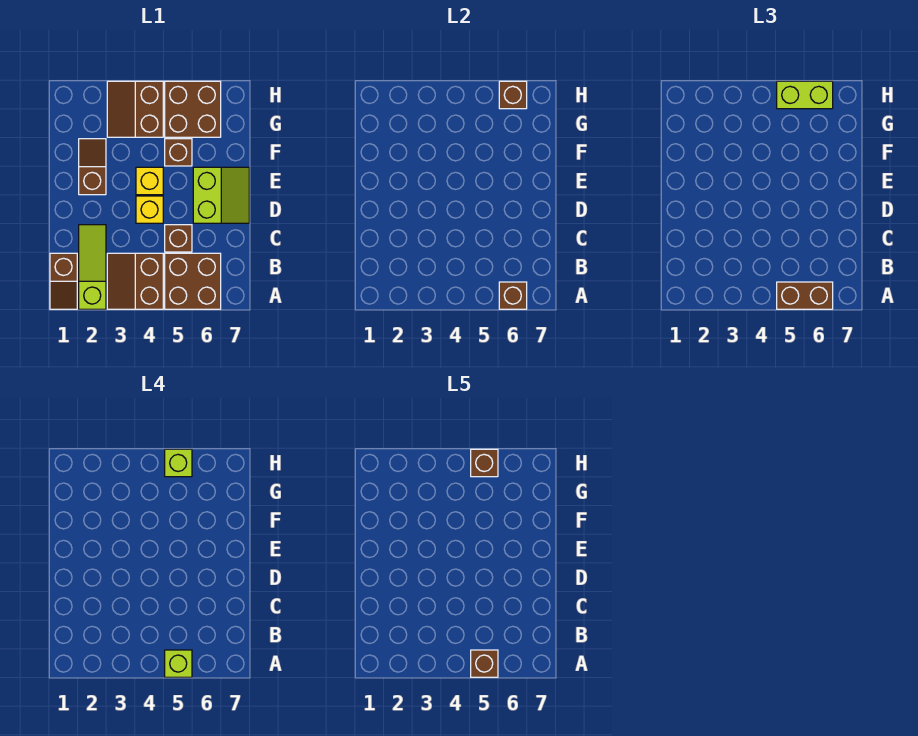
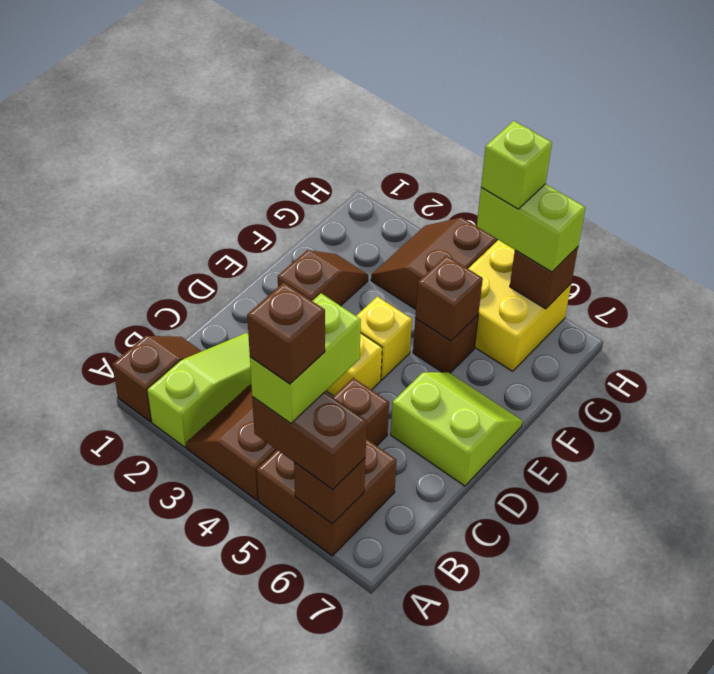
brown 1x2 slope [50,253,77,309] -> brown 1x2 slope turned to [112,336,202,422]
lime 1x1 brick [165,650,192,677] -> lime 1x2 brick [250,293,361,423]
lime 2x2 slope [193,167,249,223] -> lime 2x2 slope turned to [391,372,522,486]
brown 2x2 brick [165,81,221,137] -> yellow 2x2 brick [468,240,571,371]
brown 1x1 brick [471,449,498,477] -> brown 1x1 brick moved to [415,255,483,341]

